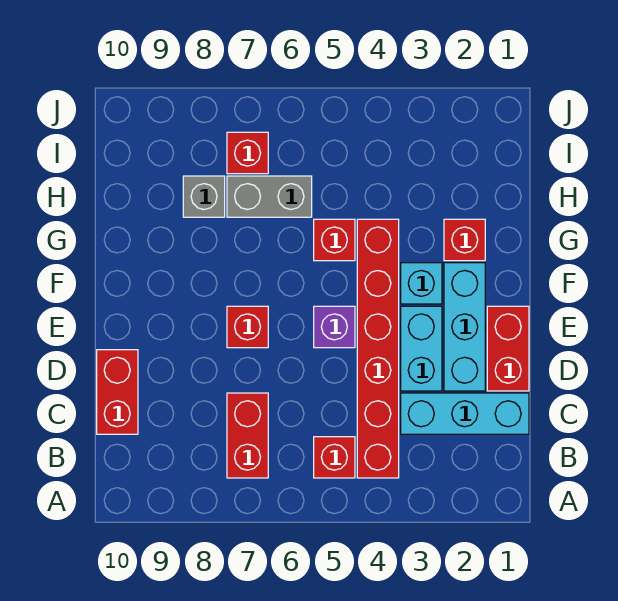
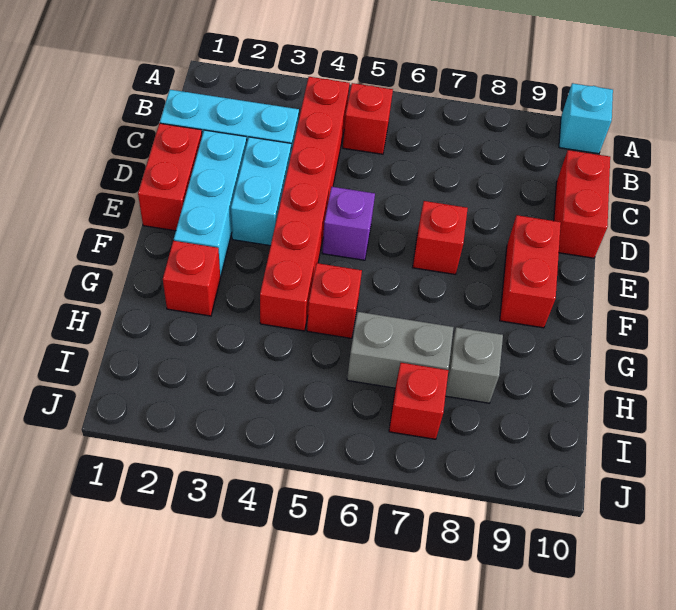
red 1x2 brick [227,393,268,478] -> red 1x2 brick moved to [500,215,561,328]
cyan 1x1 brick [401,263,442,304] -> cyan 1x1 brick moved to [559,83,613,154]

